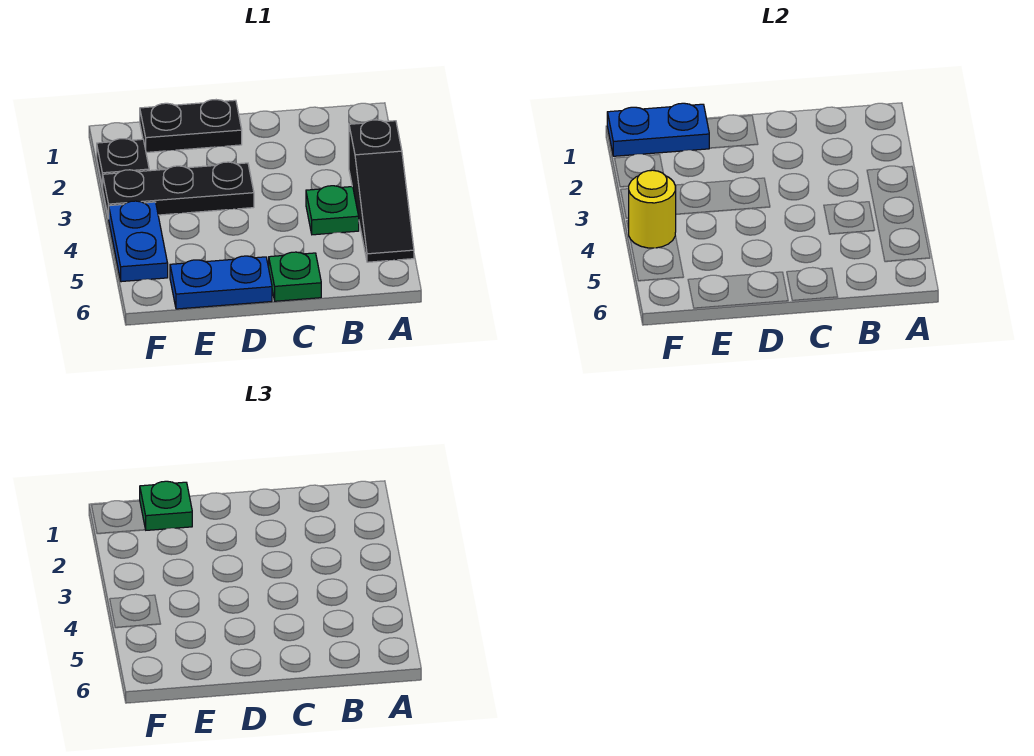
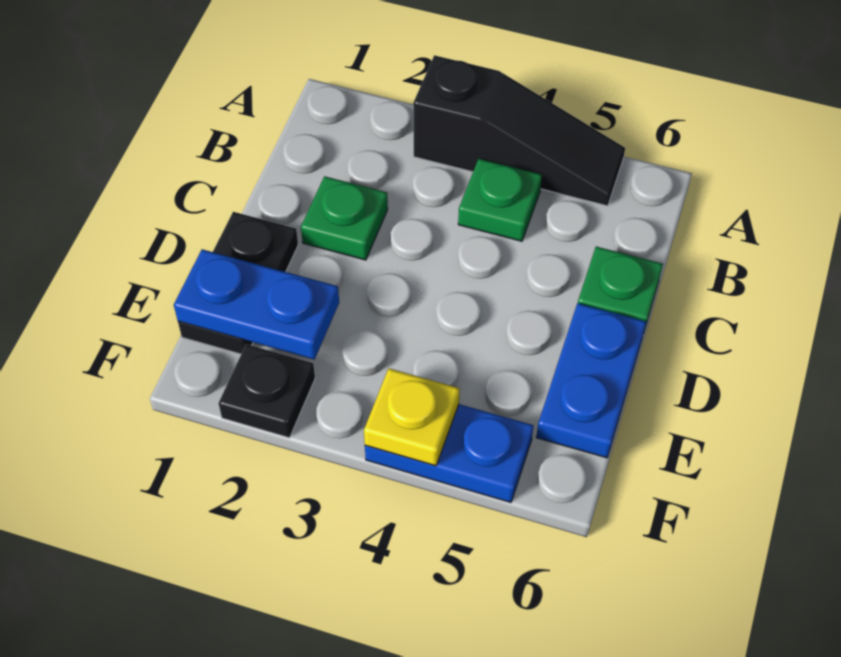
black 1x3 plate [103,162,254,219] -> none
blue 1x2 plate [607,103,709,156] -> blue 1x2 plate turned to [174,249,339,360]
green 1x1 plate [140,481,192,530] -> green 1x1 plate moved to [301,176,388,260]
yellow 1x1 round brick [629,170,676,248] -> yellow 1x1 plate [364,369,460,466]

